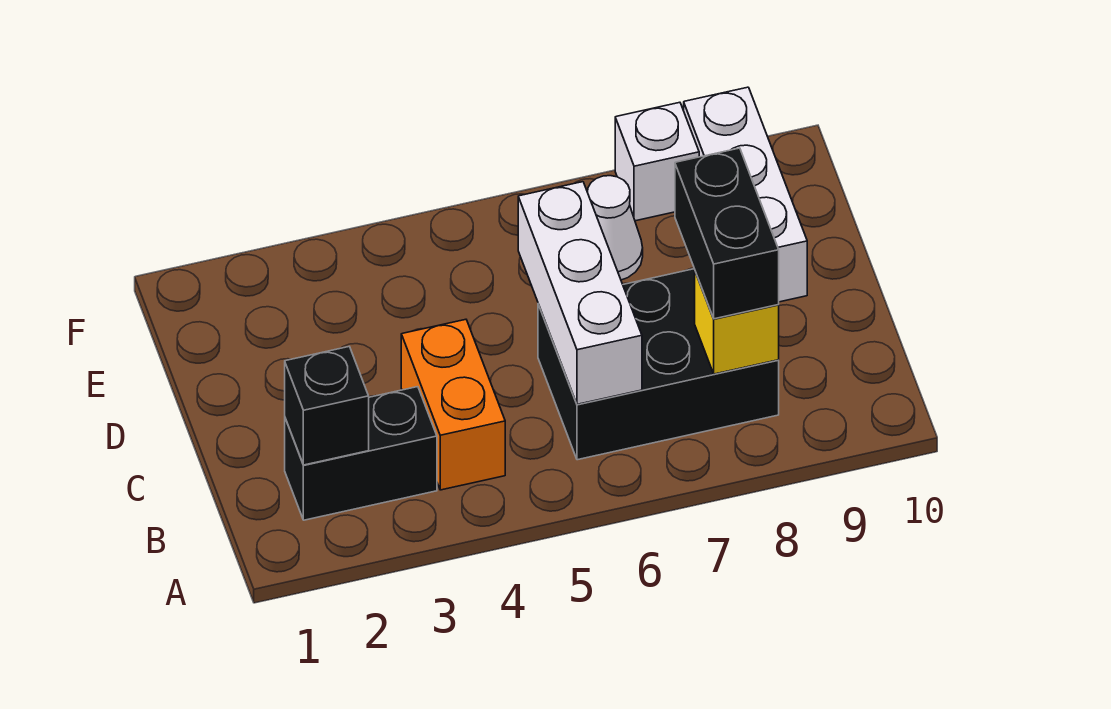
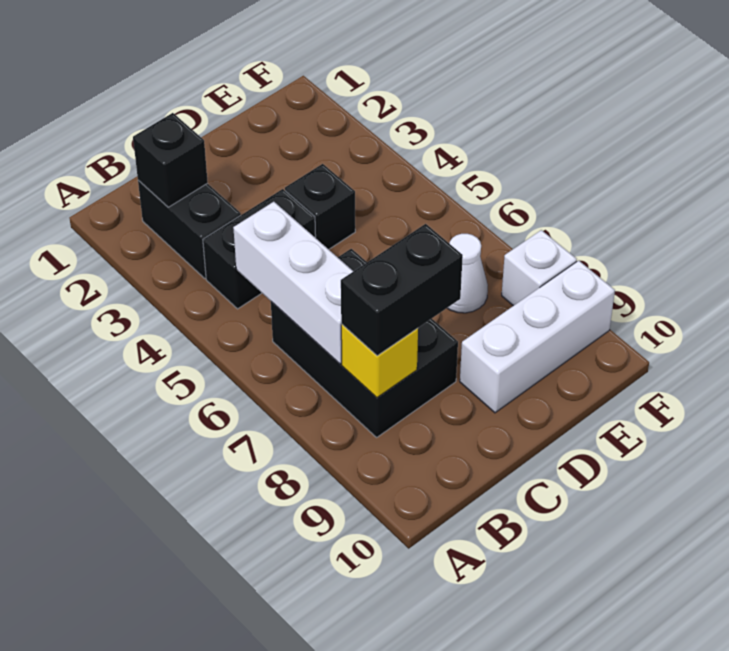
orange 1x2 brick [401,319,505,490] -> black 1x2 brick [203,189,316,309]
white 1x3 brick [518,182,642,404] -> white 1x3 brick turned to [233,202,353,364]
none -> black 1x1 brick [285,164,355,249]

